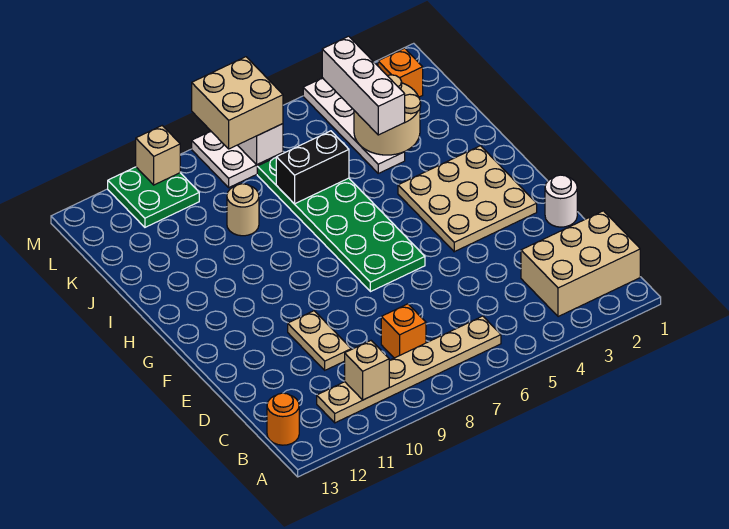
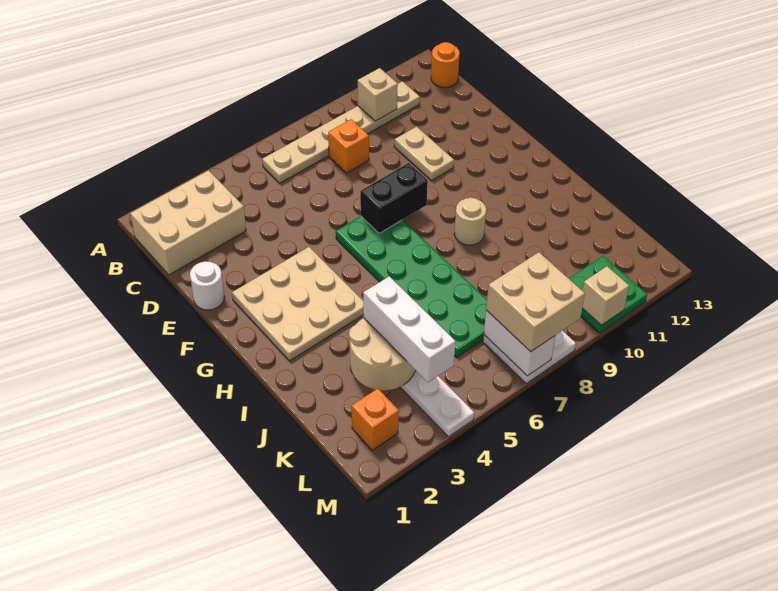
black 1x2 brick [276,131,349,204] -> black 1x2 brick moved to [360,163,428,233]
tan 1x1 round brick [227,184,259,236] -> tan 1x1 round brick moved to [454,198,486,245]

